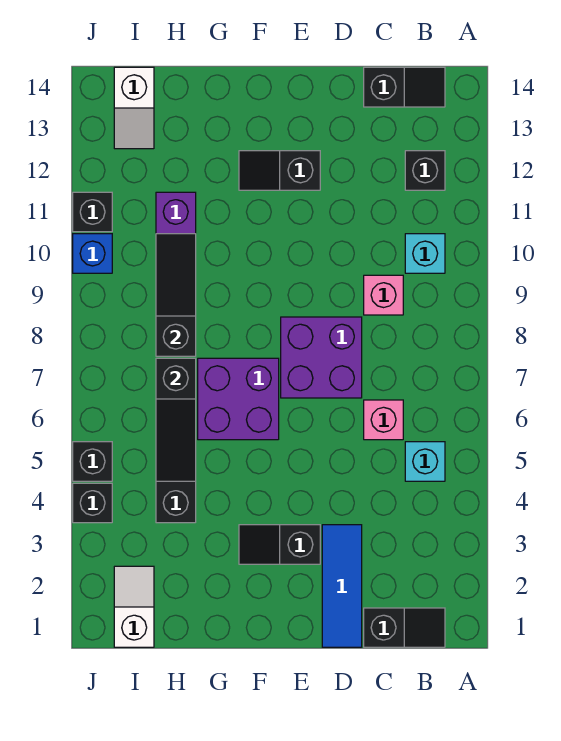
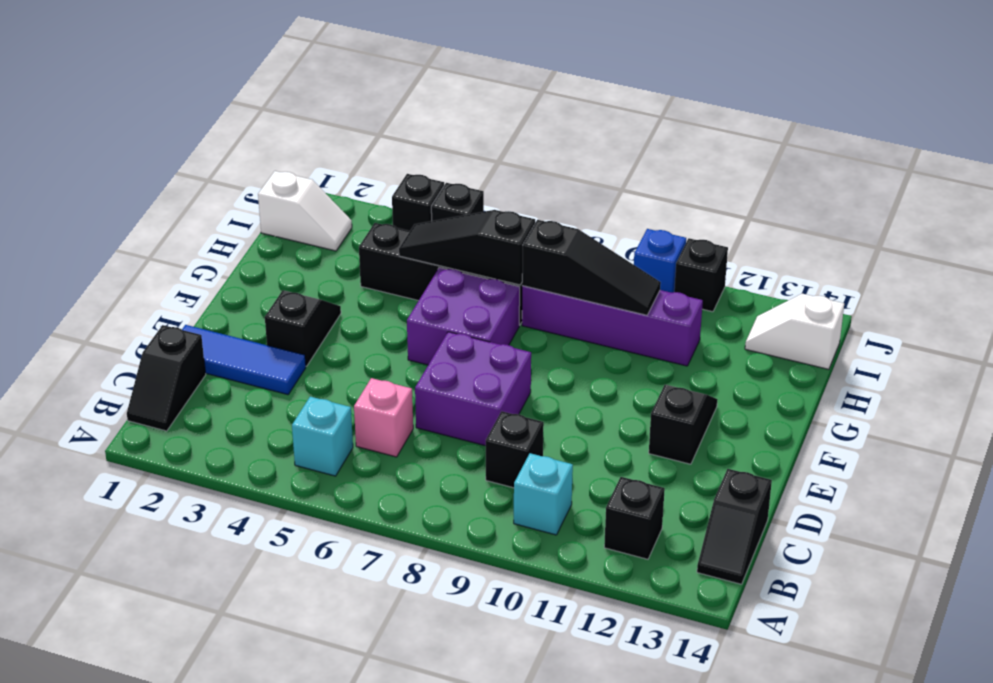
pink 1x1 brick [364,275,403,315] -> black 1x1 brick [486,411,544,488]

